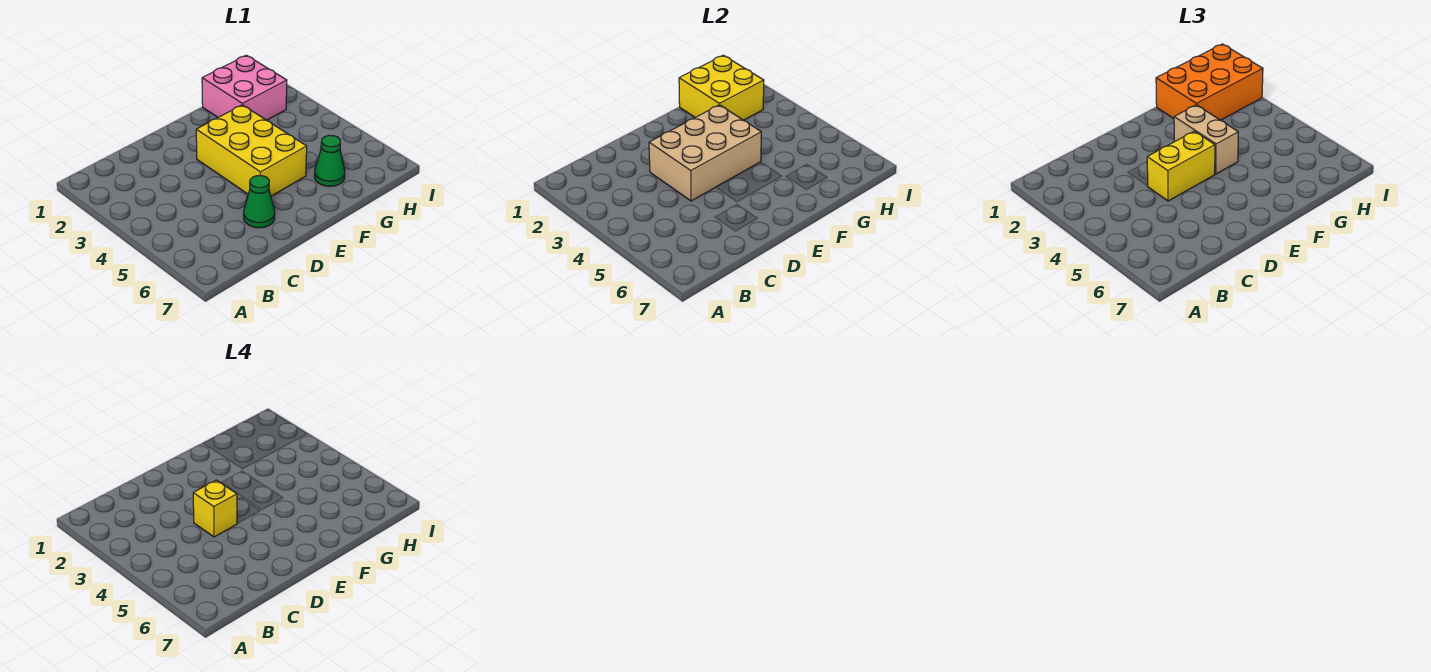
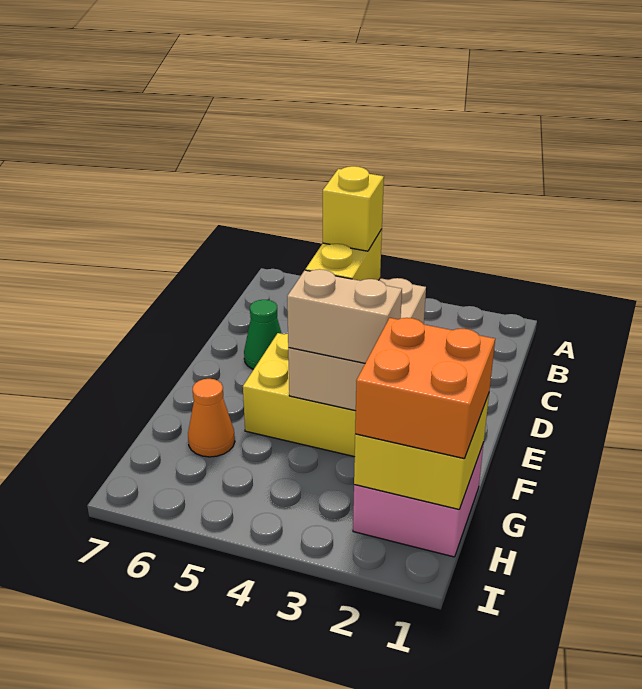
orange 2x3 brick [1156,44,1263,120] -> orange 2x2 brick [355,318,495,459]
green 1x1 cone [314,135,345,186] -> orange 1x1 cone [188,379,235,457]

